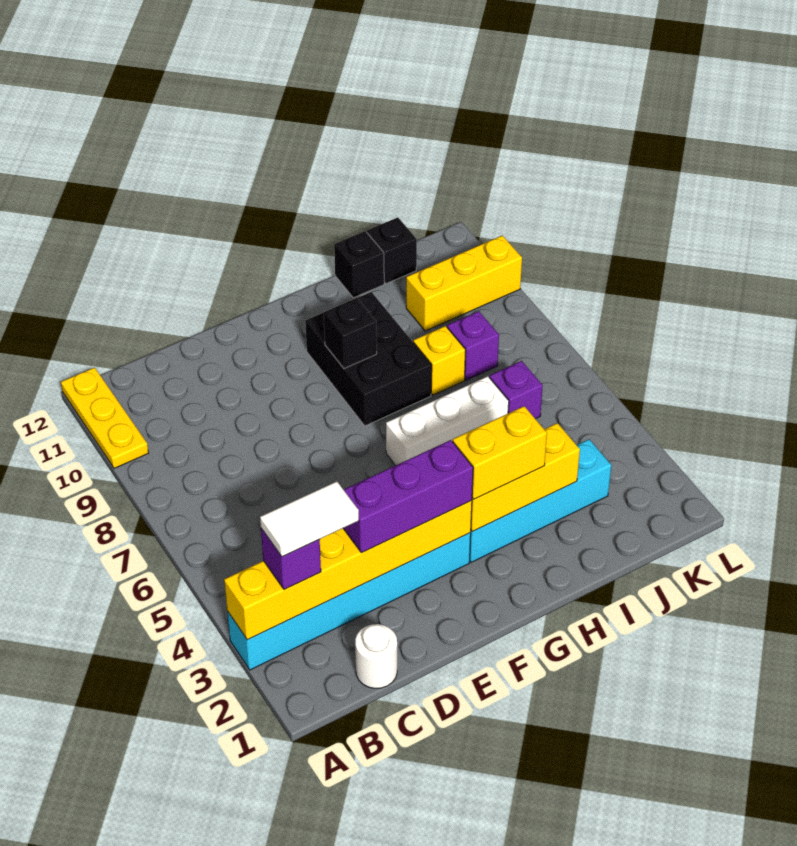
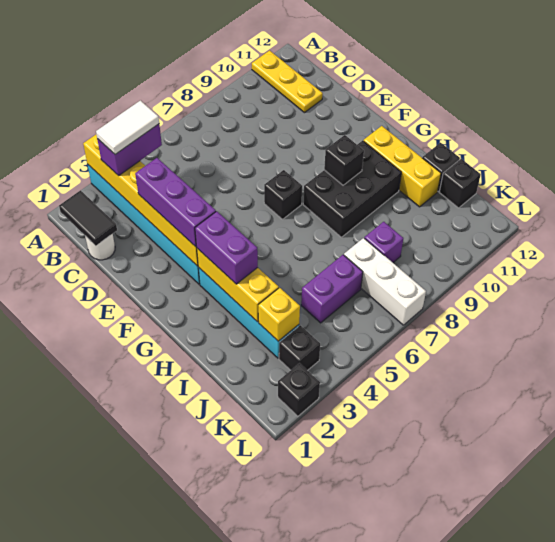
yellow 1x3 plate [61,368,149,468] -> yellow 1x3 plate turned to [252,50,323,113]
none -> black 1x2 tile [59,190,117,246]
purple 1x1 brick [261,529,321,590] -> purple 1x2 brick [97,124,162,176]
white 1x2 tile [260,481,359,557] -> white 1x2 tile turned to [96,100,159,154]
none -> black 1x1 brick [264,170,302,219]
yellow 1x2 brick [453,406,547,499] -> purple 1x2 brick [195,211,258,284]
white 1x3 brick [386,376,509,466] -> white 1x3 brick moved to [344,238,426,325]
yellow 1x1 brick [413,326,465,395] -> yellow 1x1 brick moved to [258,288,300,341]
purple 1x1 brick [489,361,543,419] -> purple 1x2 brick [301,255,363,323]
yellow 1x3 brick [406,236,522,331] -> yellow 1x3 brick moved to [363,126,441,207]
none -> black 1x1 brick [279,325,320,371]
none -> black 1x1 brick [278,363,320,416]

